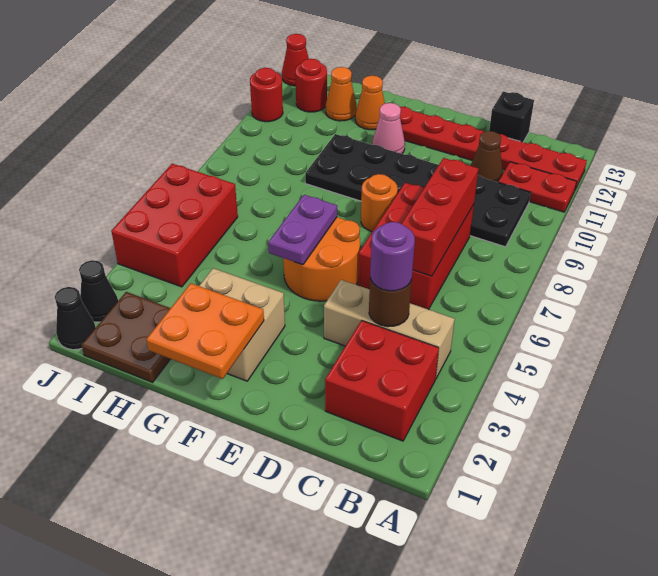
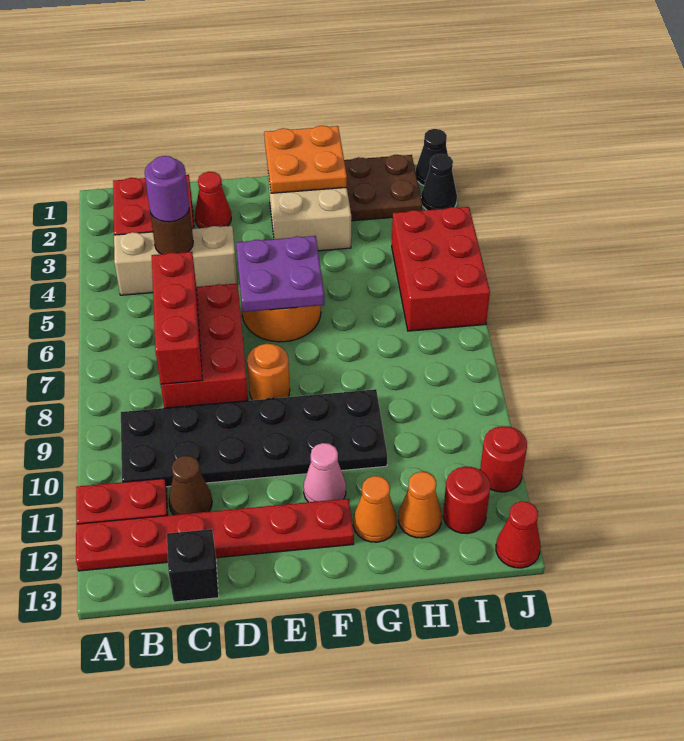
none -> red 1x1 cone [195,172,231,228]
purple 1x2 plate [268,195,337,265] -> purple 2x2 plate [236,236,324,312]

